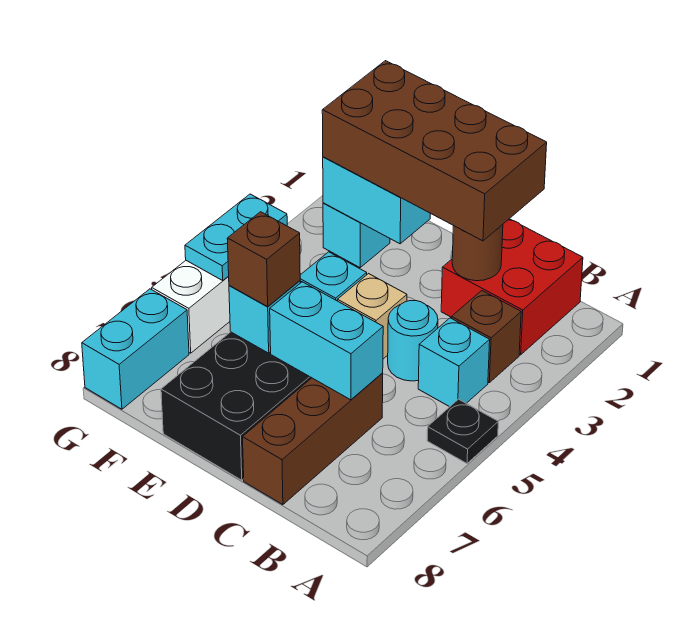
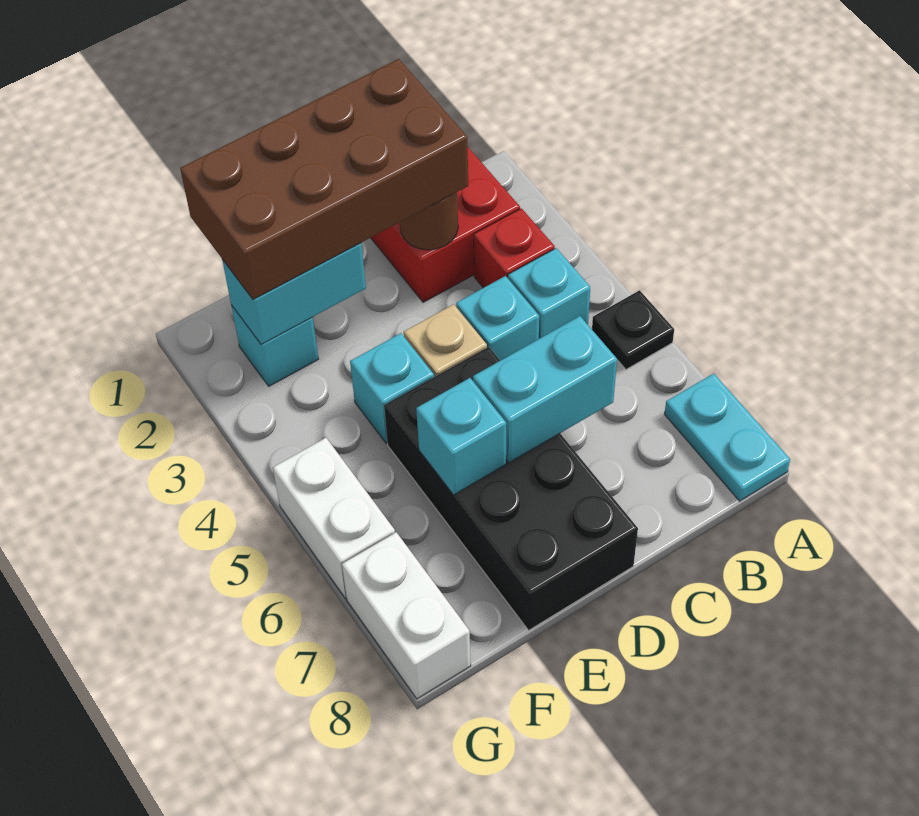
brown 1x1 brick [452,291,521,383] -> red 1x1 brick [474,208,555,288]
cyan 1x1 round brick [388,301,438,381] -> cyan 1x1 brick [456,276,539,361]
brown 1x3 brick [243,373,383,505] -> none
brown 1x1 brick [227,212,300,307] -> none
cyan 1x2 plate [185,194,287,280] -> cyan 1x2 plate moved to [665,373,790,501]
cyan 1x2 brick [82,289,189,409] -> white 1x2 brick [342,532,471,699]

